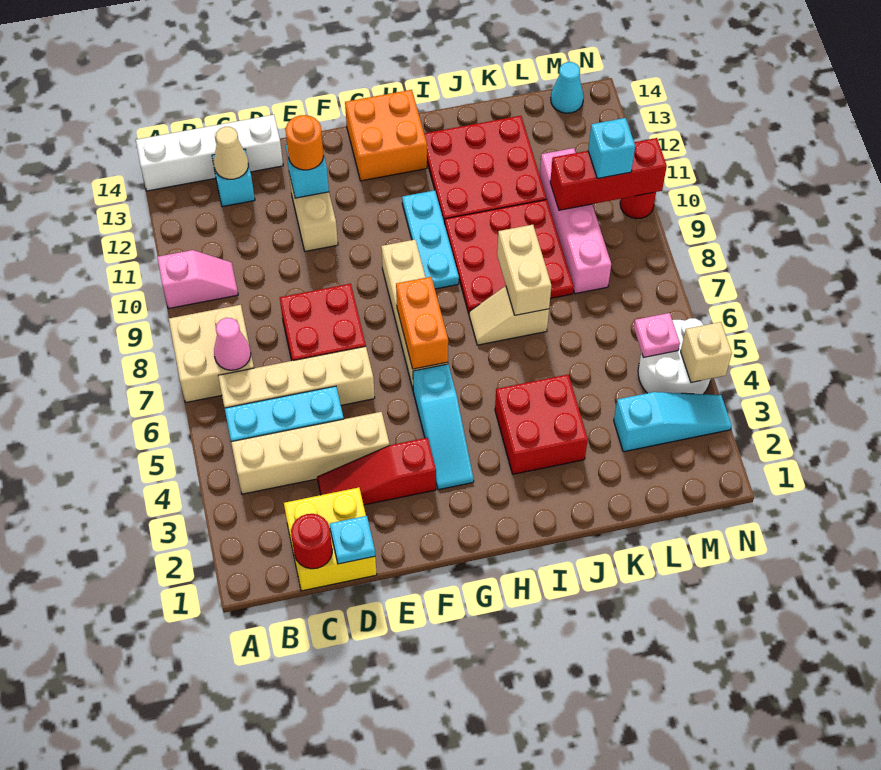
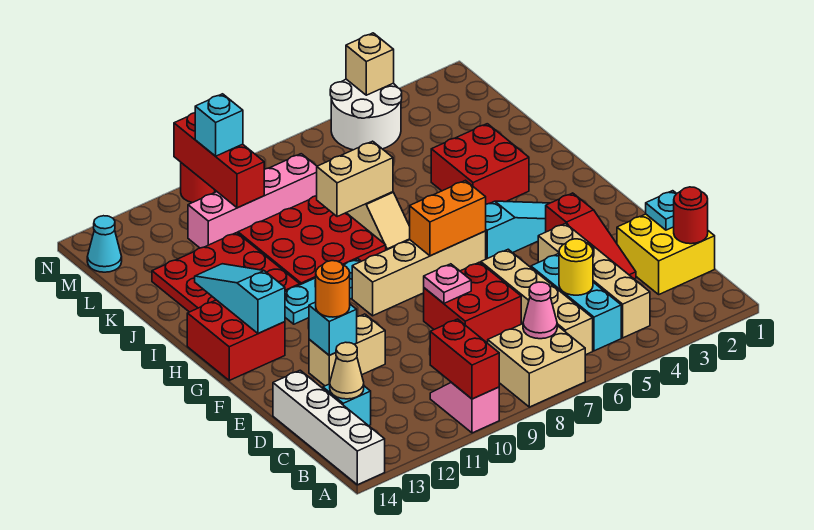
none -> red 1x2 brick [430,319,499,399]
none -> yellow 1x1 round brick [559,239,593,295]
orange 2x2 brick [345,90,427,181] -> red 2x2 brick [187,300,285,380]
cyan 1x3 slope [614,392,732,452] -> cyan 1x3 slope moved to [195,264,285,333]
pink 1x1 plate [634,313,680,357] -> pink 1x1 plate moved to [424,264,471,303]

